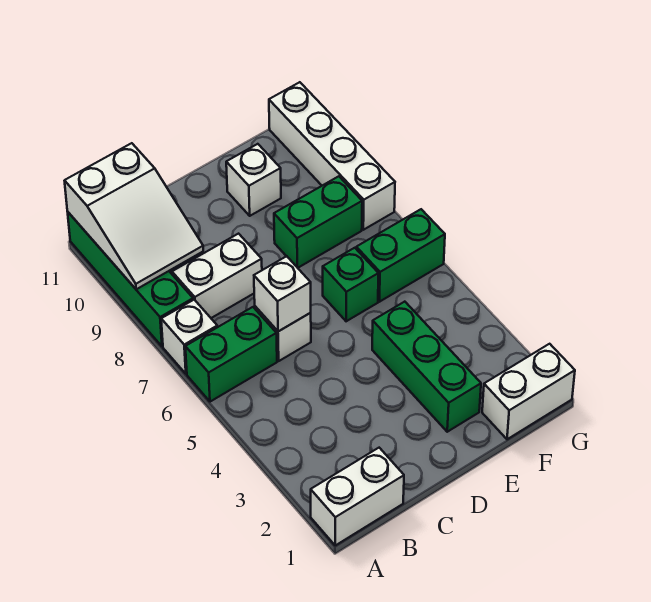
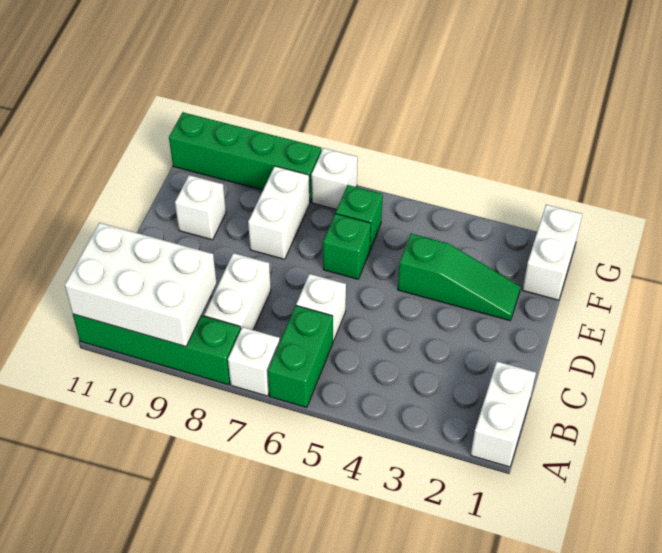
white 2x3 slope [65,143,203,289] -> white 2x3 brick [65,223,217,346]
white 1x1 brick [254,256,311,332] -> white 1x1 brick moved to [311,148,358,209]
green 1x3 brick [372,302,481,432] -> green 1x3 slope [398,234,521,321]
green 1x2 brick [274,176,362,268] -> white 1x2 brick [248,166,310,259]
green 1x2 brick [356,209,445,302] -> green 1x1 brick [336,185,383,249]
white 1x4 brick [269,82,395,230] -> green 1x4 brick [169,112,322,202]

